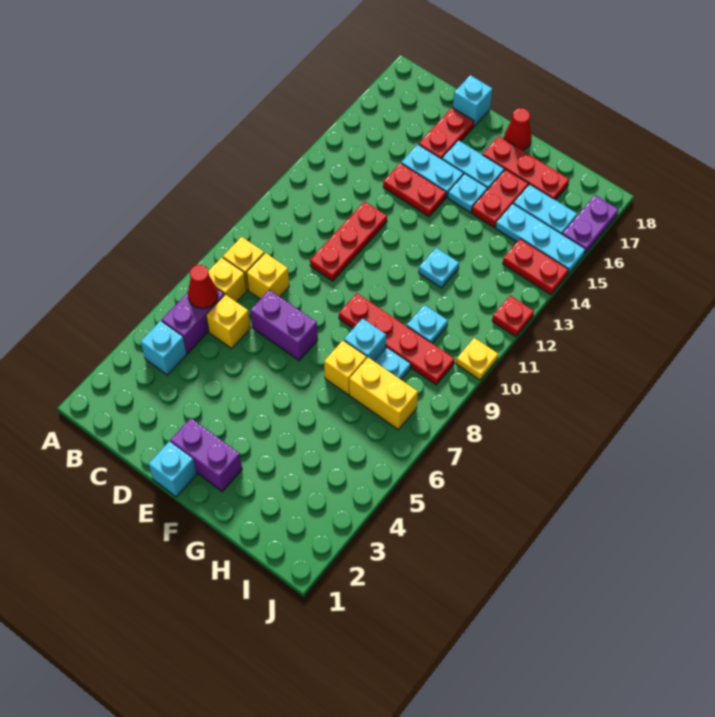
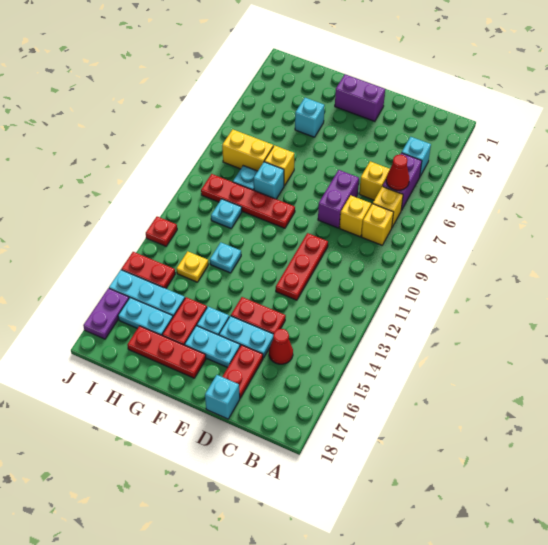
purple 1x2 brick [250,290,318,360] -> purple 1x2 brick turned to [318,170,359,228]
cyan 1x1 brick [149,441,197,497] -> cyan 1x1 brick moved to [295,98,325,137]
red 1x1 cone [504,108,532,150] -> red 1x1 cone moved to [269,329,293,364]
yellow 1x1 plate [456,338,498,380] -> yellow 1x1 plate moved to [177,251,208,282]

